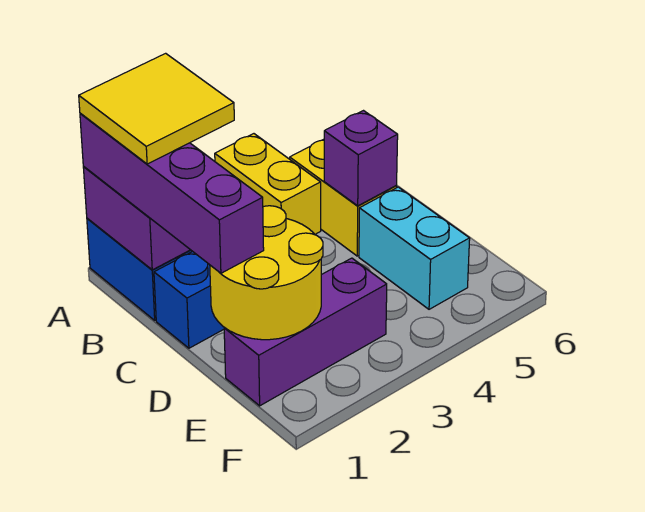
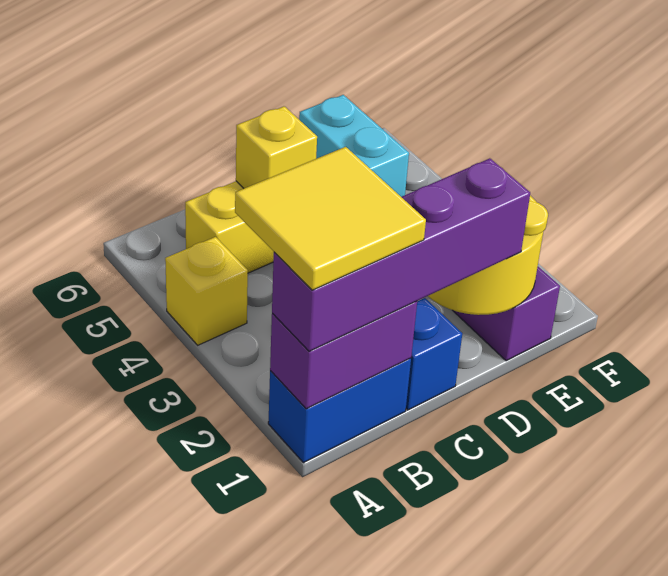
yellow 1x2 brick [215,134,321,234] -> yellow 1x1 brick [165,237,248,345]
purple 1x1 brick [324,111,398,206] -> yellow 1x1 brick [236,106,317,188]
cyan 1x2 brick [359,187,470,309] -> cyan 1x2 brick turned to [299,95,409,197]

